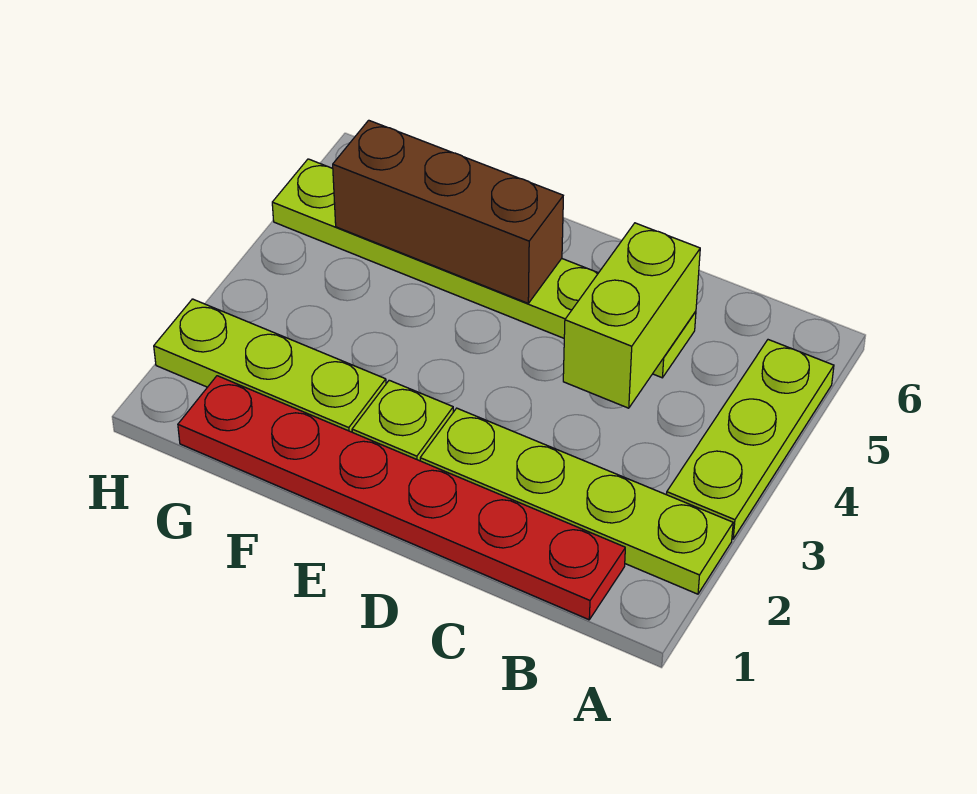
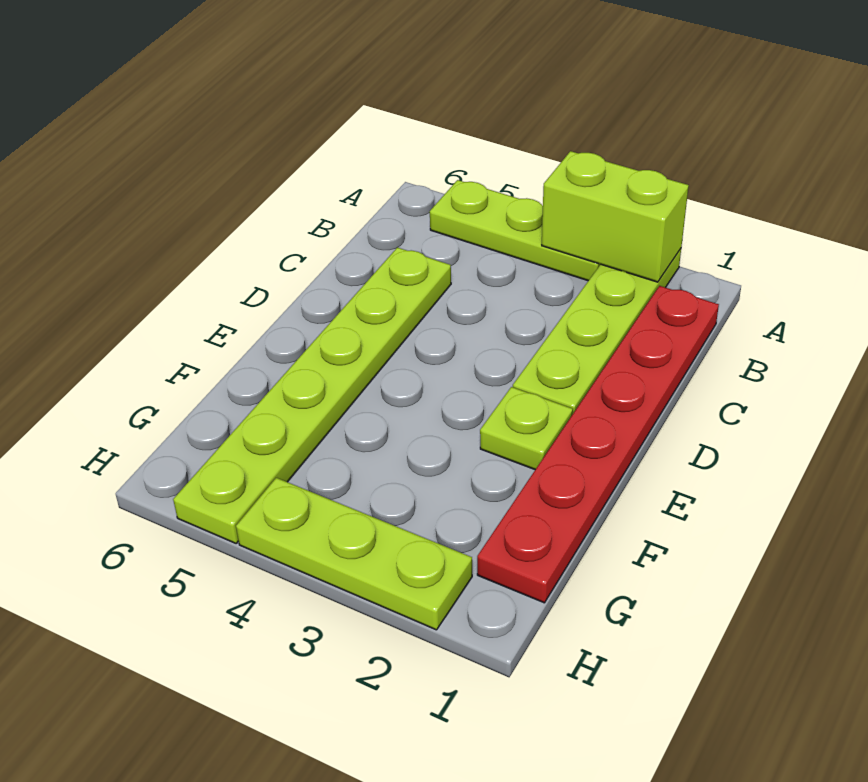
lime 1x2 brick [563,223,700,408] -> lime 1x2 brick moved to [542,151,689,282]
brown 1x3 brick [333,120,563,303] -> none
lime 1x3 plate [154,299,386,432] -> lime 1x3 plate turned to [236,478,472,630]

